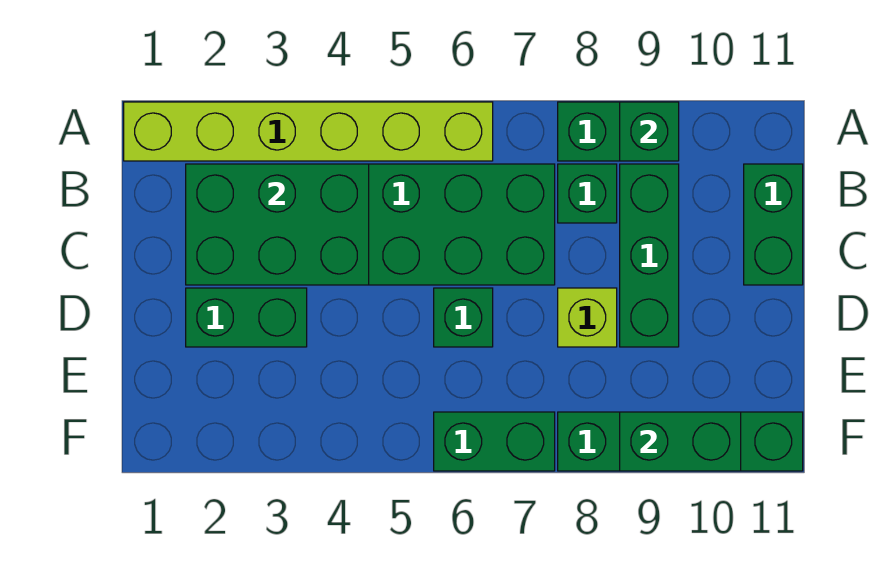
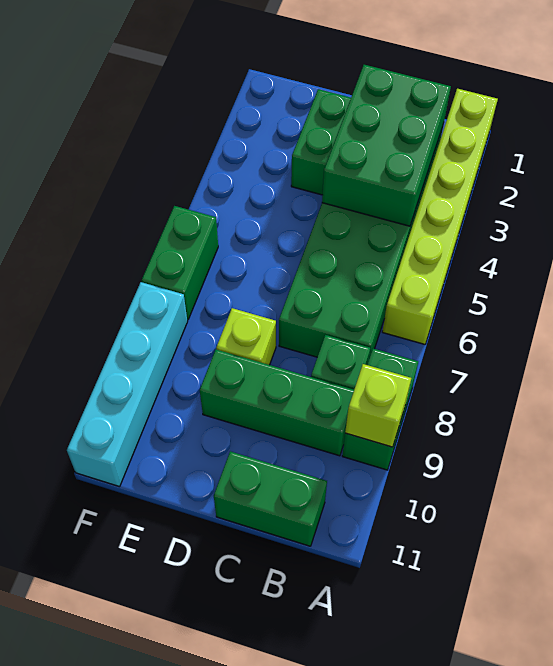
green 1x1 brick [620,102,679,161] -> lime 1x1 brick [345,364,411,447]
green 1x1 brick [434,288,493,347] -> none
green 1x4 brick [558,412,803,471] -> cyan 1x4 brick [67,282,187,487]
green 1x2 brick [620,412,741,471] -> none

